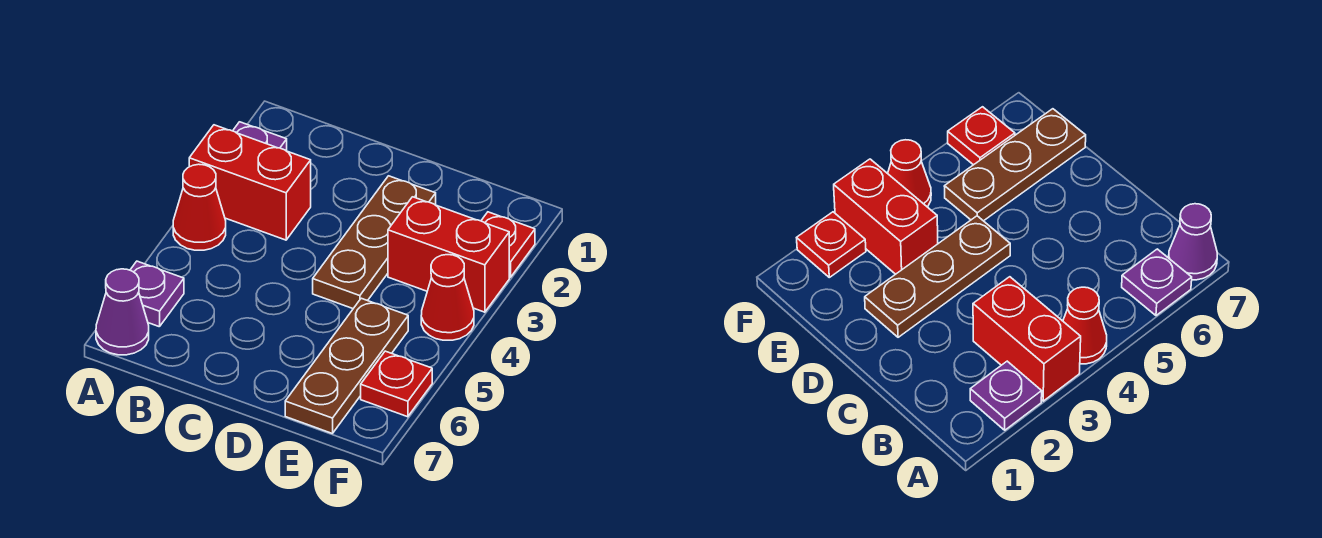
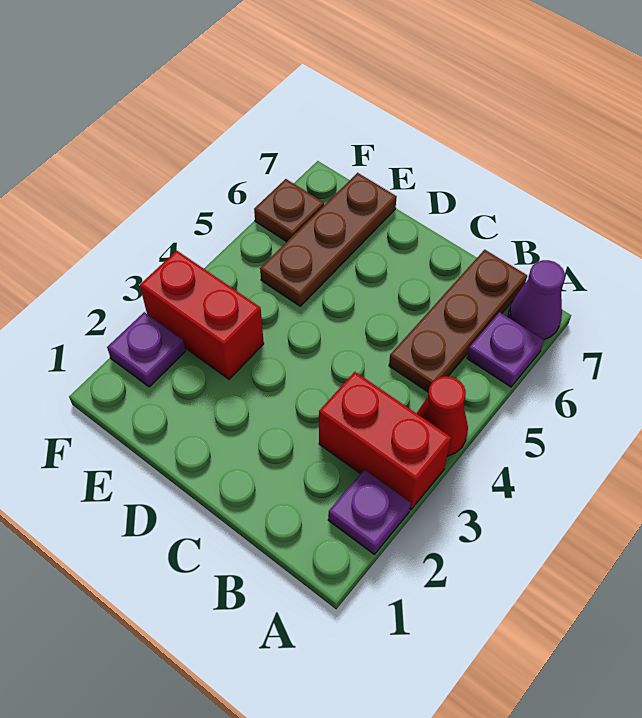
brown 1x3 plate [313,176,436,308] -> brown 1x3 plate moved to [389,250,527,392]
red 1x1 plate [481,212,535,277] -> purple 1x1 plate [107,312,185,387]
red 1x1 cone [421,255,474,340] -> none
red 1x1 plate [361,351,432,417] -> brown 1x1 plate [254,179,324,242]

